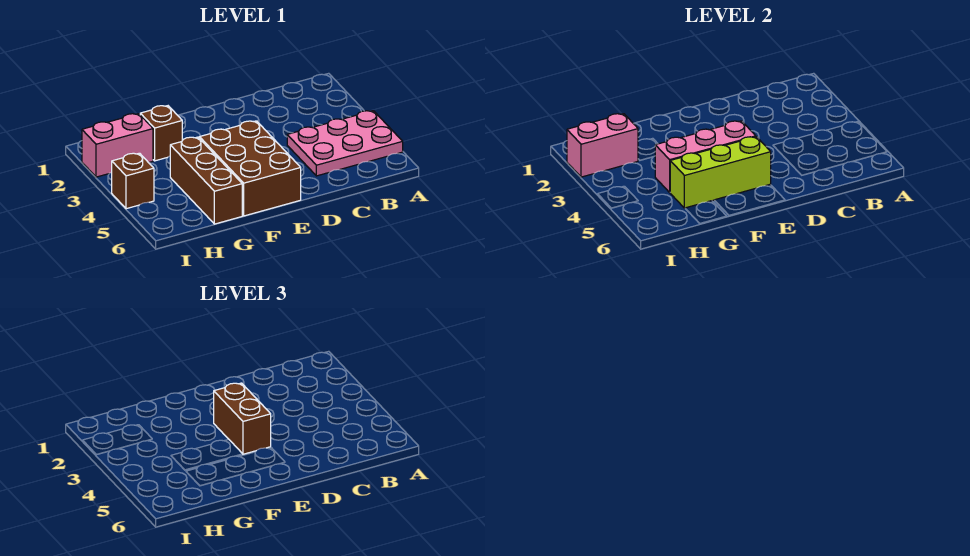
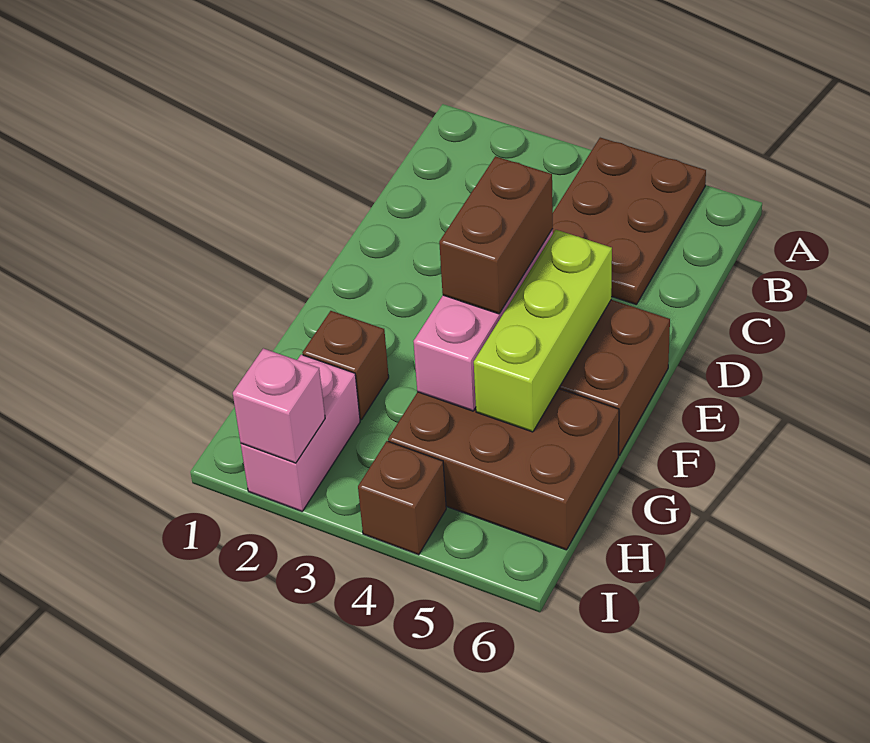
pink 2x3 plate [287,111,403,176] -> brown 2x3 plate [553,138,706,304]
brown 1x2 brick [214,383,271,454] -> brown 1x2 brick turned to [439,156,553,314]
brown 1x3 brick [170,137,242,224] -> brown 2x3 brick [388,389,619,550]
pink 1x2 brick [567,114,638,177] -> pink 1x1 brick [233,348,325,463]

